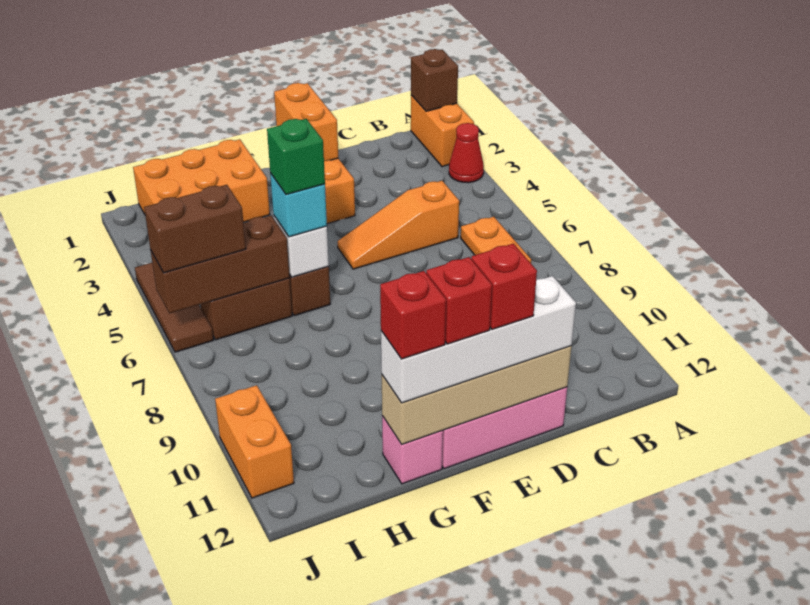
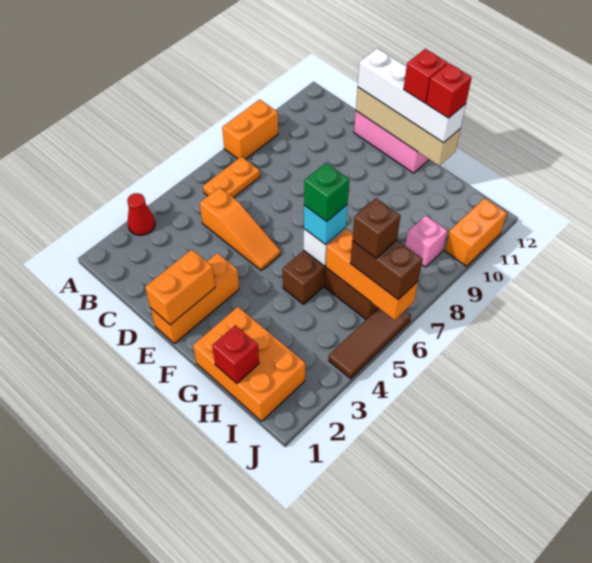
orange 1x2 brick [411,95,474,167] -> orange 1x2 brick moved to [222,99,278,159]
brown 1x1 brick [411,49,458,111] -> brown 1x1 brick moved to [352,198,401,258]
red 1x1 brick [471,244,537,329] -> red 1x1 brick moved to [212,325,259,383]
pink 1x1 brick [382,416,443,484] -> pink 1x1 brick moved to [405,215,447,267]
brown 1x3 brick [151,215,290,314] -> orange 1x3 brick [326,229,418,320]

